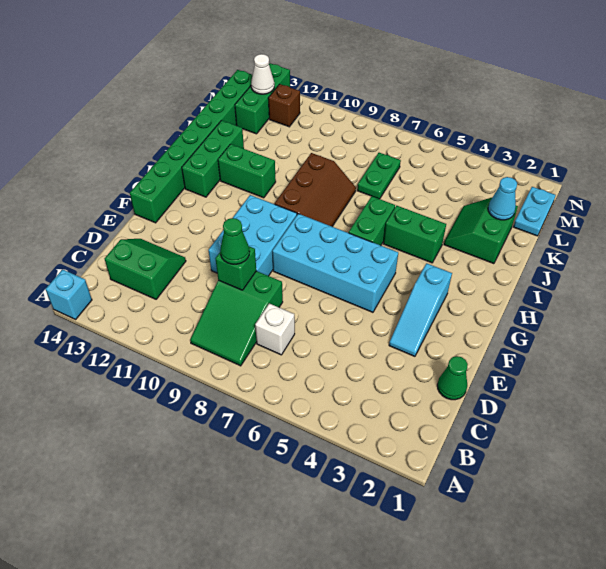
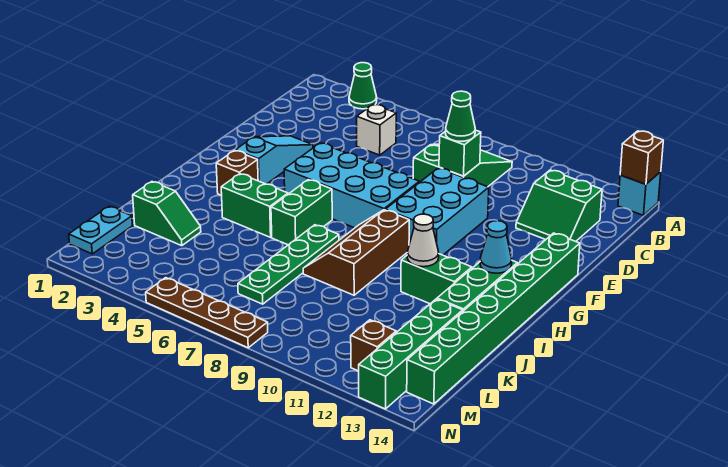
none -> brown 1x1 brick [620,131,663,184]
white 1x1 brick [255,303,295,355] -> white 1x1 brick moved to [357,104,396,155]
green 1x1 cone [437,356,468,400] -> green 1x1 cone moved to [349,63,377,109]
none -> brown 1x1 brick [216,151,258,195]
green 2x2 slope [444,198,518,264] -> green 1x2 slope [133,182,201,246]
cyan 1x1 cone [488,177,517,220] -> cyan 1x1 cone moved to [480,221,512,273]
green 1x2 plate [357,153,401,199] -> green 1x4 plate [238,225,339,304]
green 1x3 brick [235,63,290,134] -> green 1x4 brick [359,299,463,409]
white 1x1 cone [251,54,274,94] -> white 1x1 cone moved to [407,214,439,267]
none -> brown 1x4 plate [146,278,268,348]

